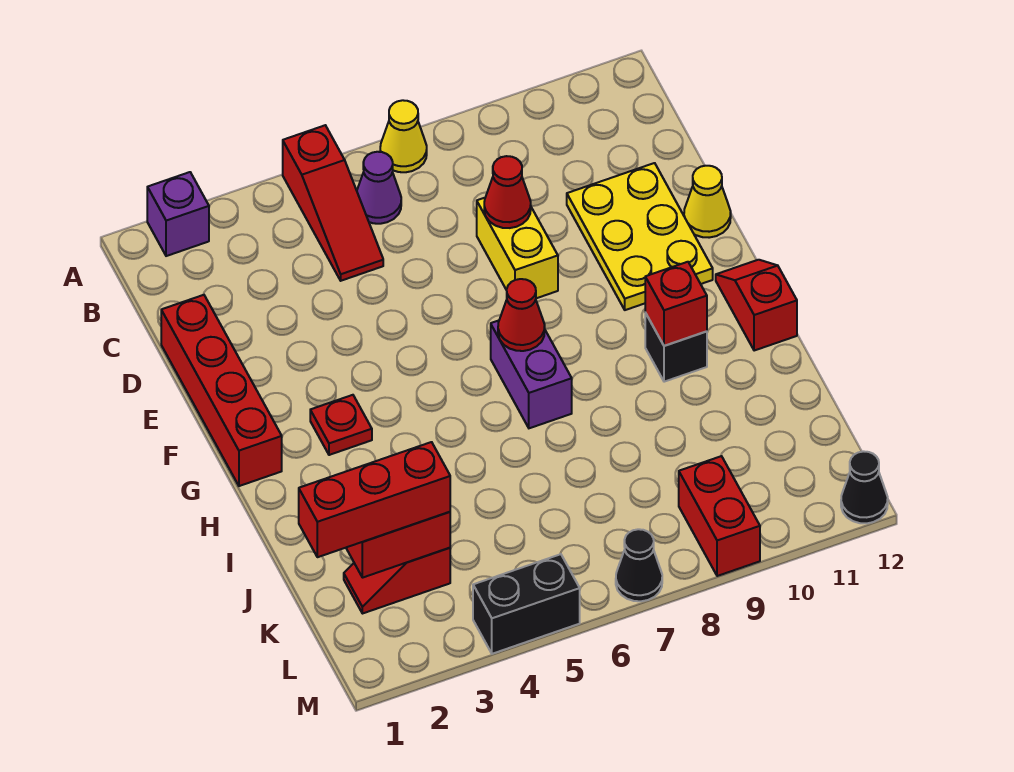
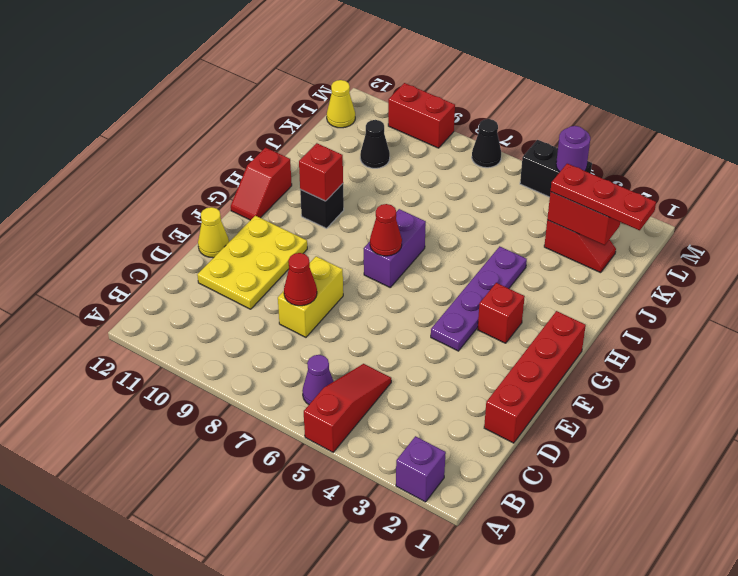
yellow 1x1 cone [380,100,427,172] -> yellow 1x1 cone moved to [327,80,355,128]
none -> purple 1x4 plate [431,246,527,351]
red 1x1 plate [310,395,372,455] -> red 1x1 brick [478,283,525,343]
red 1x3 brick [299,442,450,557] -> red 1x3 plate [551,164,656,230]
red 1x2 brick [679,456,760,576] -> red 1x2 brick turned to [388,83,455,148]
none -> purple 1x1 round brick [556,126,590,172]
black 1x1 cone [841,451,888,523] -> black 1x1 cone moved to [360,120,390,168]

